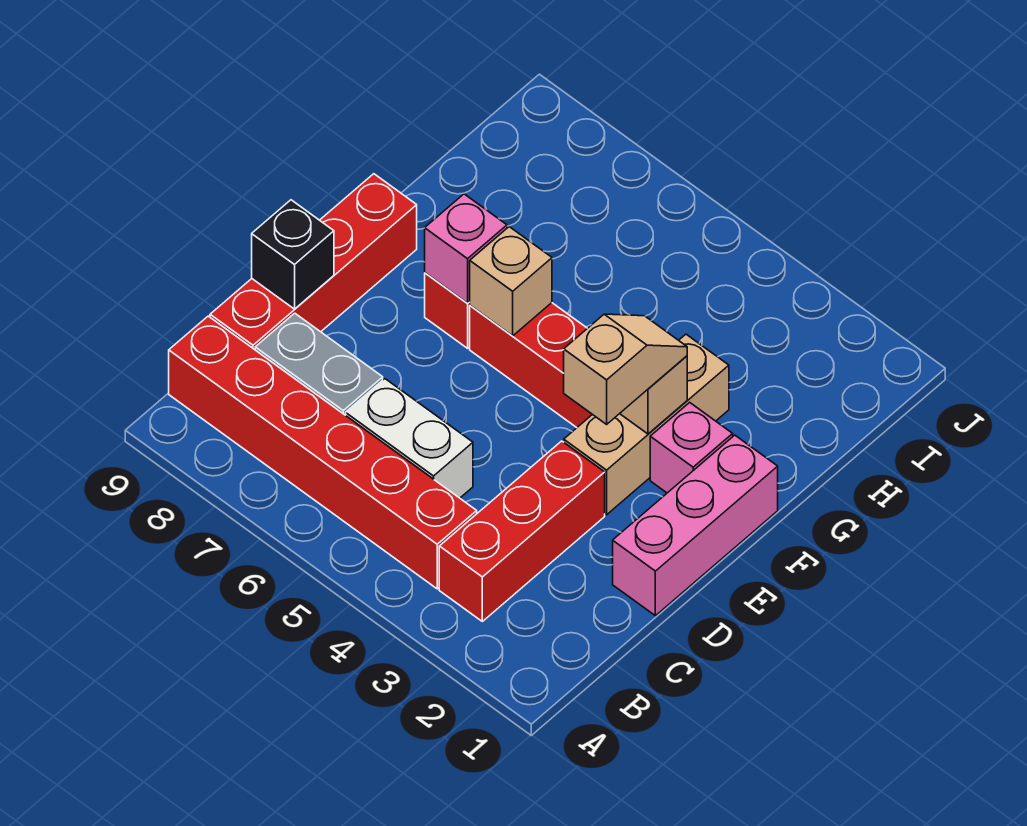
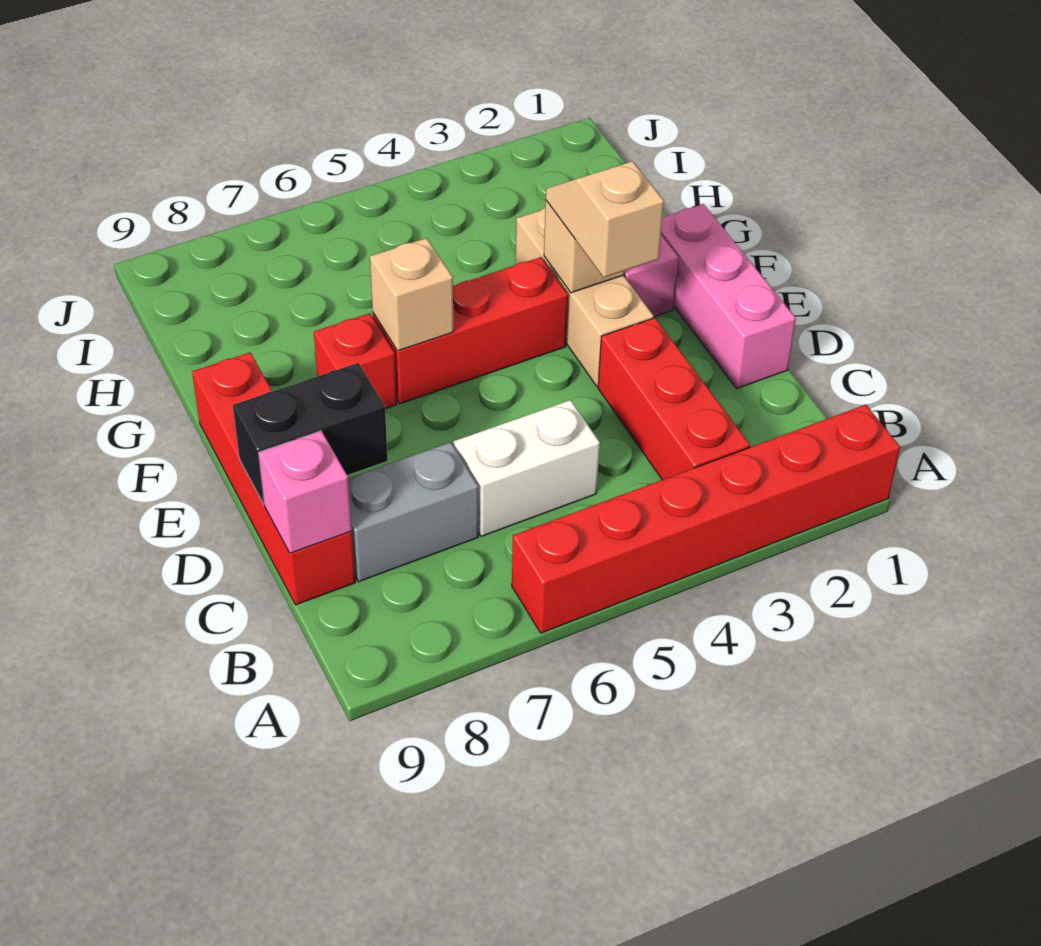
red 1x6 brick [169,316,477,589] -> red 1x6 brick moved to [512,405,900,633]
black 1x1 brick [252,200,334,309] -> black 1x2 brick [233,363,388,504]
pink 1x1 brick [425,194,507,303] -> pink 1x1 brick moved to [259,431,352,553]

